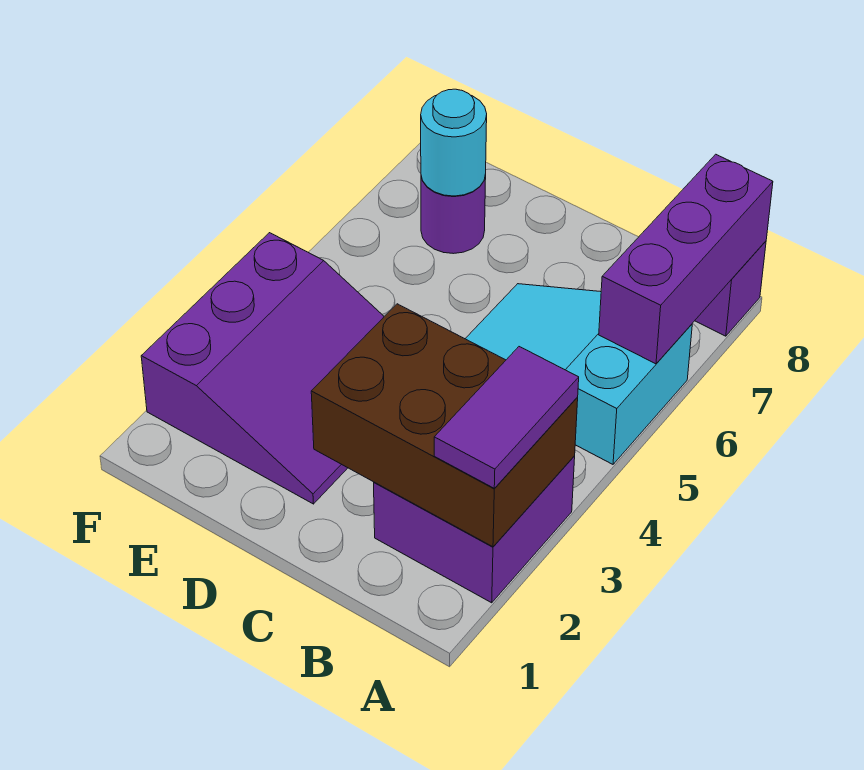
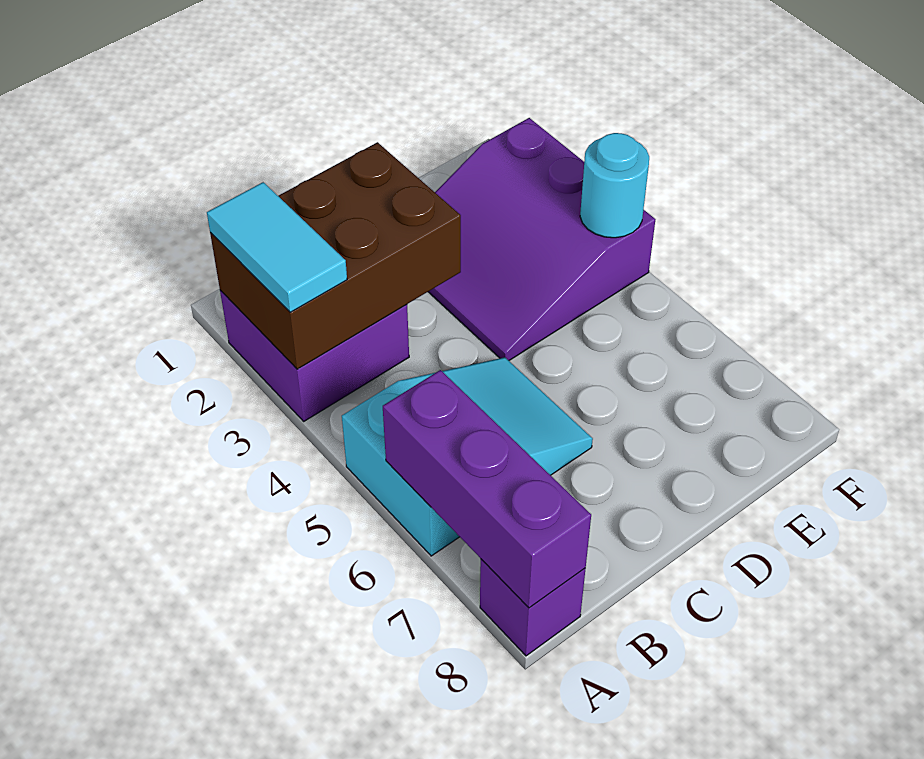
purple 1x2 tile [434,347,579,488] -> cyan 1x2 tile [207,182,347,312]
purple 1x1 round brick [421,175,486,254] -> none
cyan 1x1 round brick [421,89,487,196] -> cyan 1x1 round brick moved to [580,133,649,238]

